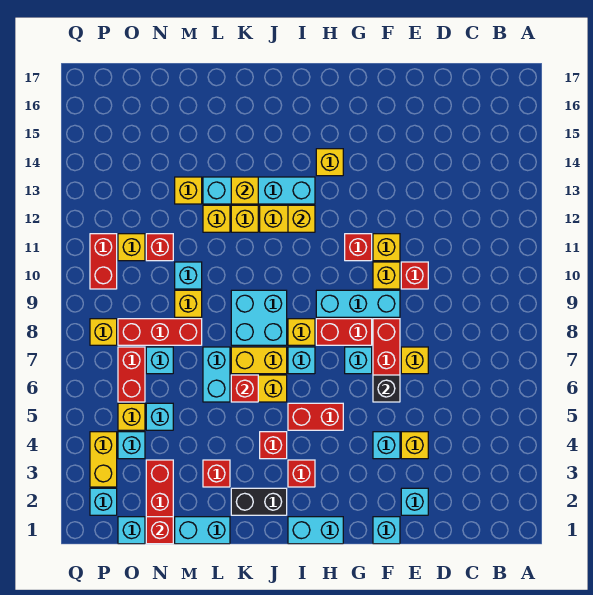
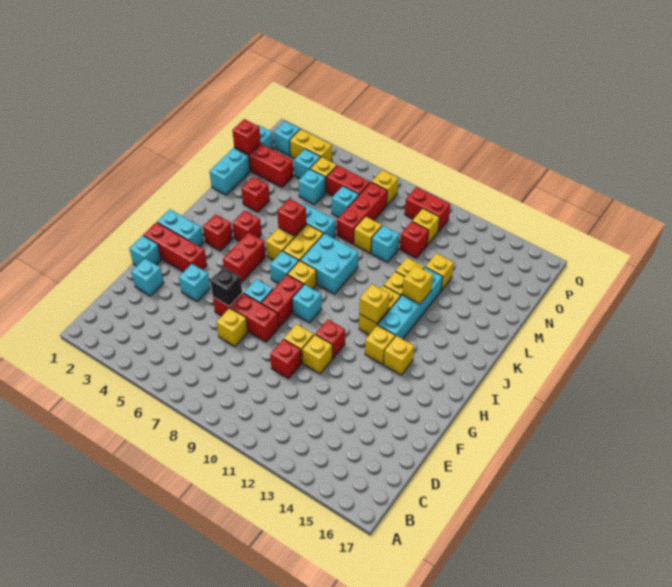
yellow 1x1 brick [401,432,428,459] -> yellow 1x1 brick moved to [365,325,395,364]
cyan 1x3 brick [316,290,400,317] -> cyan 1x1 brick [292,284,322,323]
none -> red 1x3 brick [143,222,207,272]
cyan 1x2 brick [288,517,343,544] -> cyan 1x2 brick turned to [157,209,204,247]
black 1x2 brick [231,488,287,515] -> none

